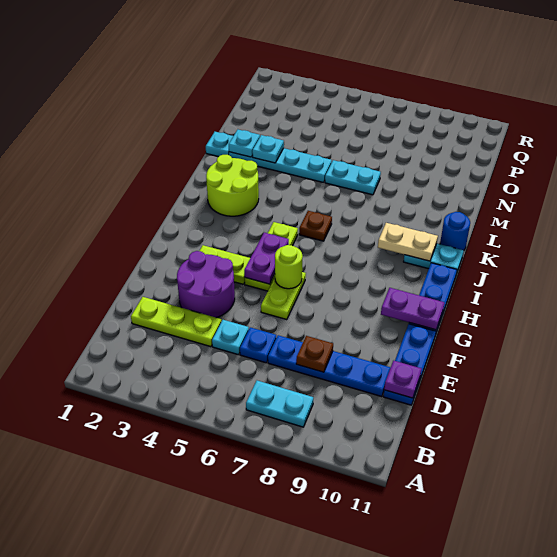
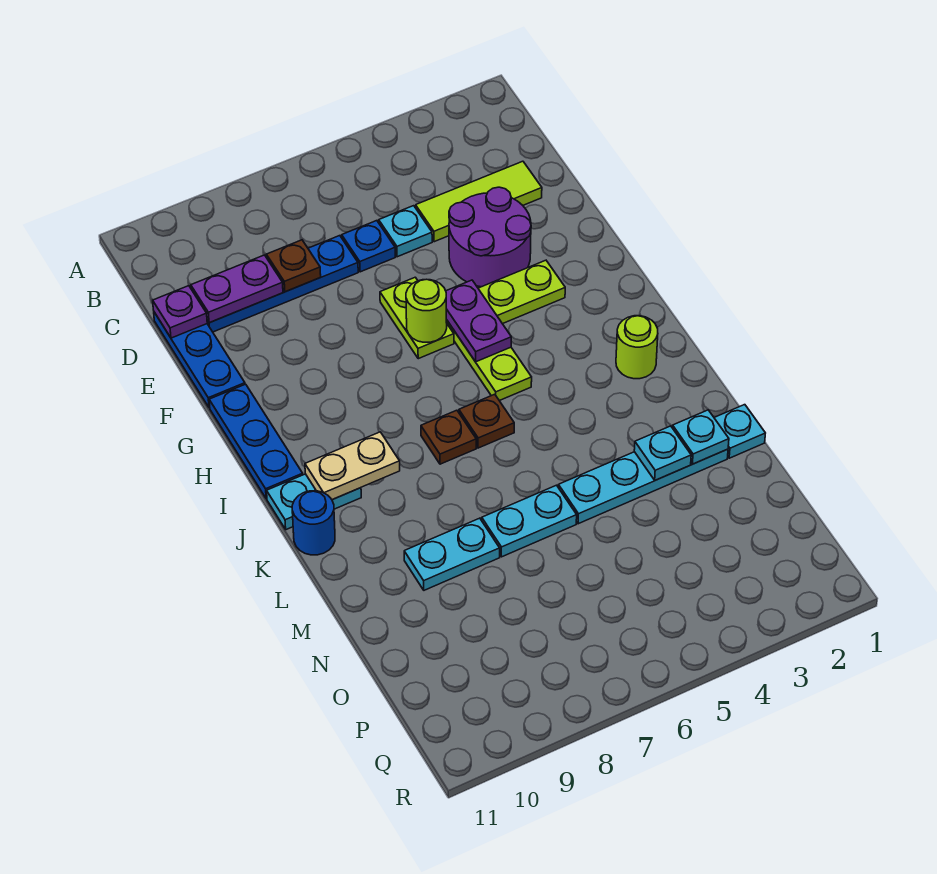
cyan 1x2 plate [246,381,313,427] -> cyan 1x2 plate moved to [404,518,500,590]
lime 1x3 plate [131,297,222,347] -> lime 1x3 tile [416,161,542,242]
purple 1x2 plate [381,288,444,330] -> purple 1x2 plate moved to [191,255,283,323]
lime 2x2 round brick [206,155,259,216] -> lime 1x1 round brick [616,316,658,379]
none -> brown 1x1 plate [421,410,476,464]

